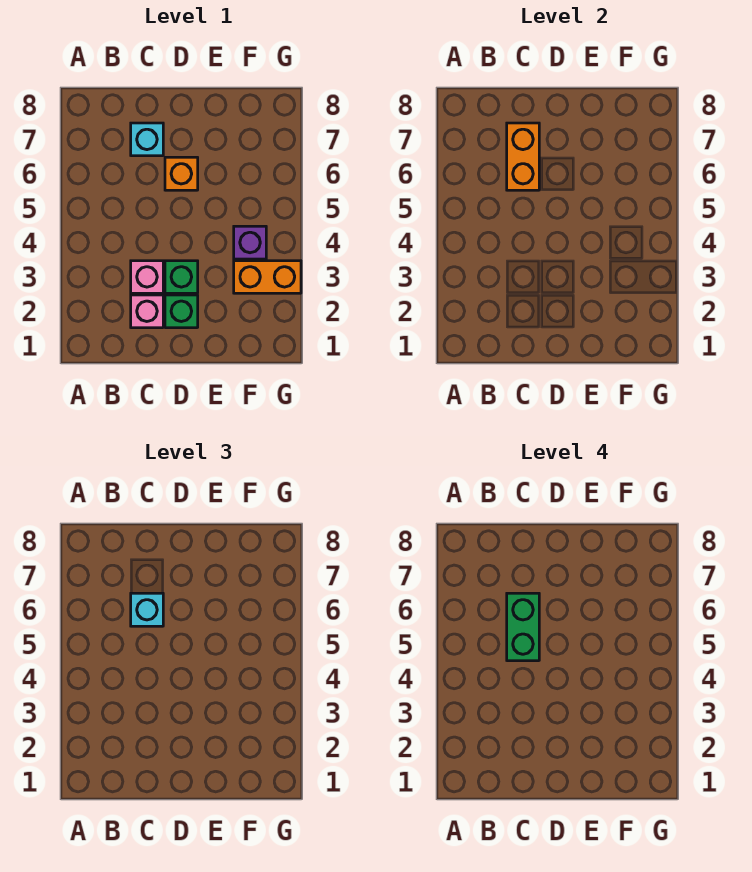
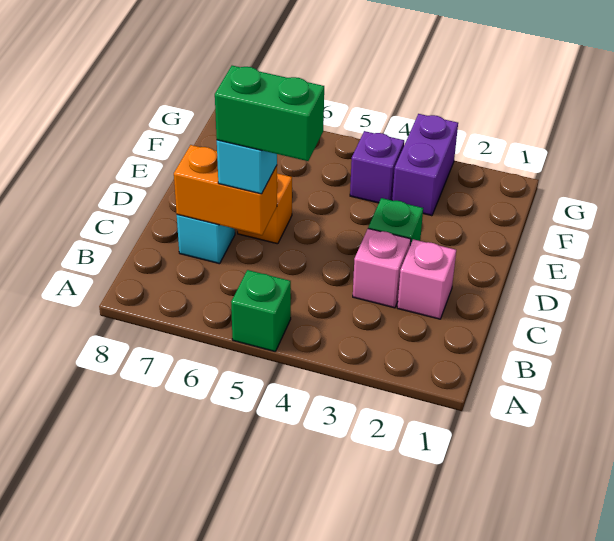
green 1x1 brick [165,295,198,328] -> green 1x1 brick moved to [231,270,291,352]
orange 1x2 brick [234,261,301,293] -> purple 1x2 brick [392,114,458,216]

